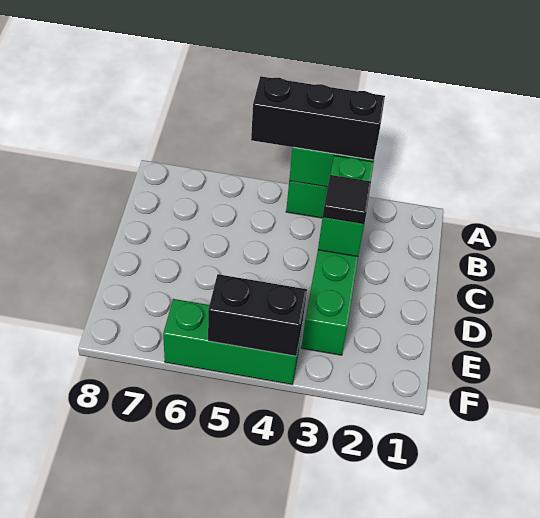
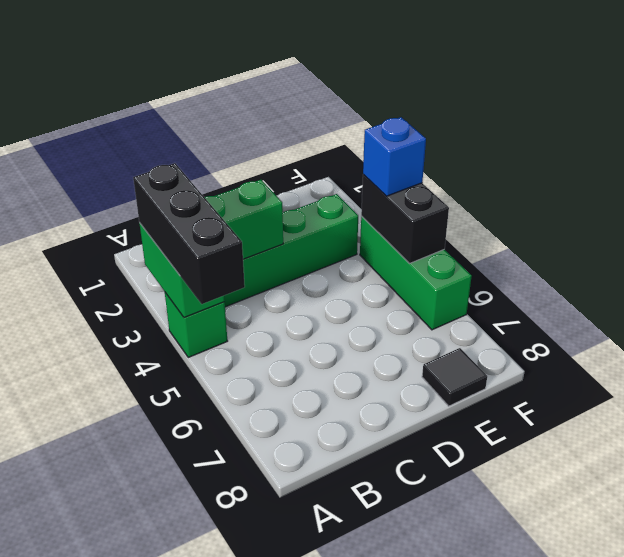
black 1x1 tile [323,175,371,224] -> black 1x1 tile moved to [422,348,487,406]
none -> blue 1x1 brick [363,117,426,196]

